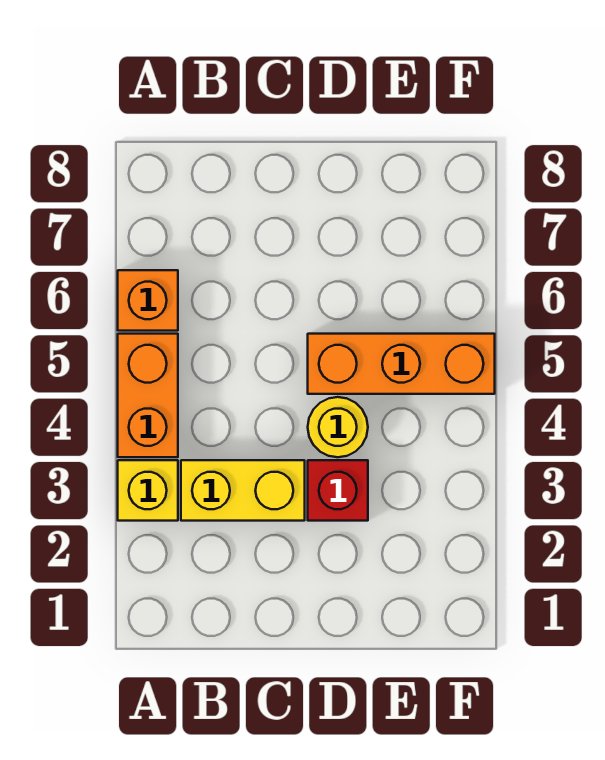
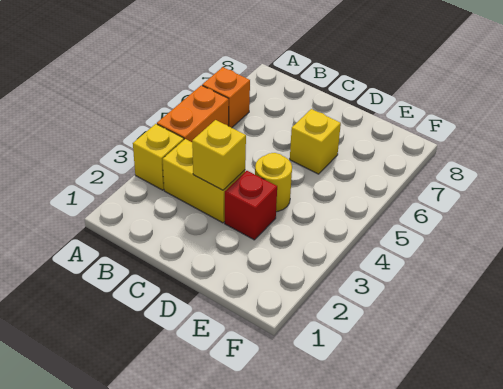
none -> yellow 1x1 brick [192,120,246,190]
orange 1x3 brick [308,334,495,394] -> none
none -> yellow 1x1 brick [290,109,341,174]

